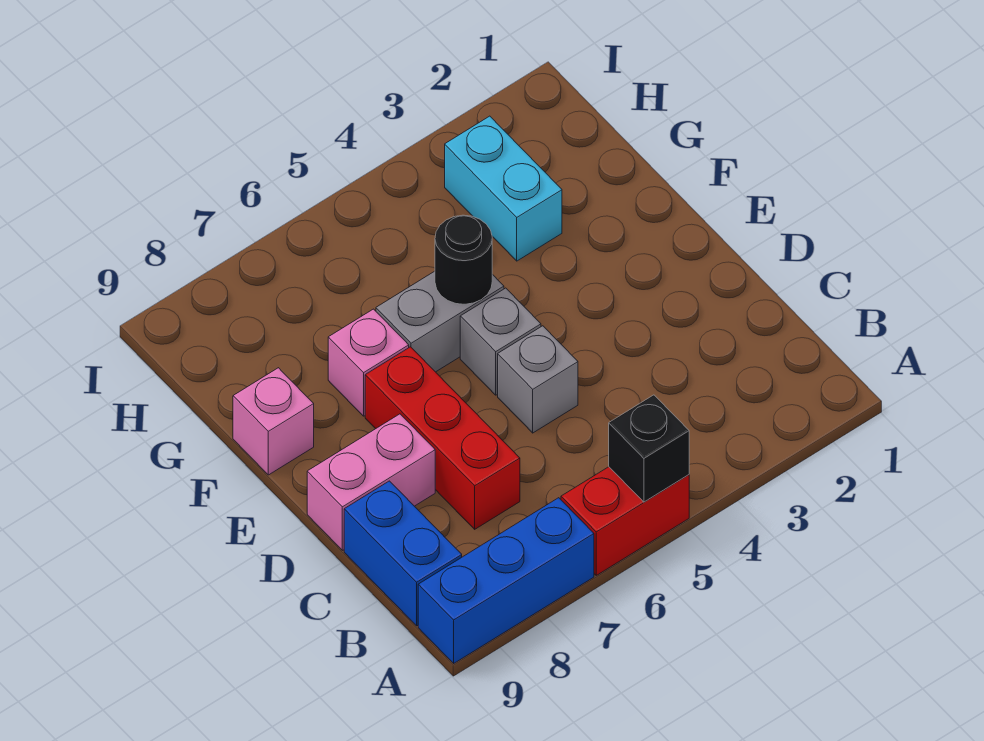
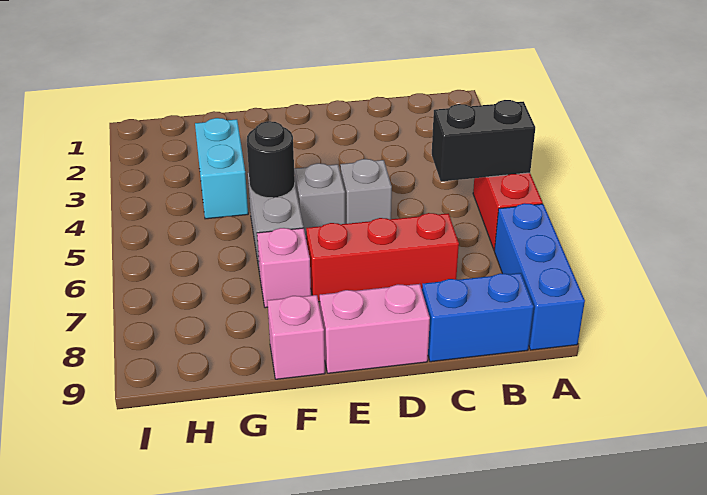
black 1x1 brick [609,395,689,502] -> black 1x2 brick [432,100,535,182]
pink 1x2 brick [307,414,435,550] -> pink 1x2 brick turned to [320,284,430,373]
cyan 1x2 brick [445,116,562,261] -> cyan 1x2 brick turned to [195,118,248,219]

